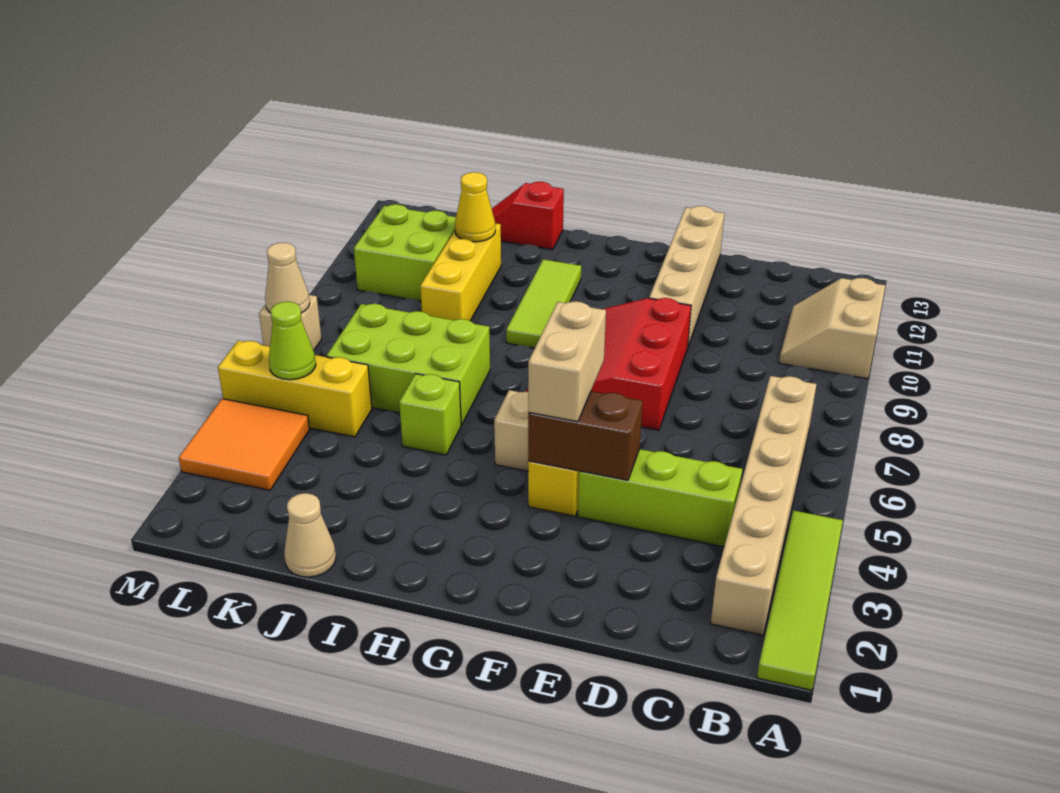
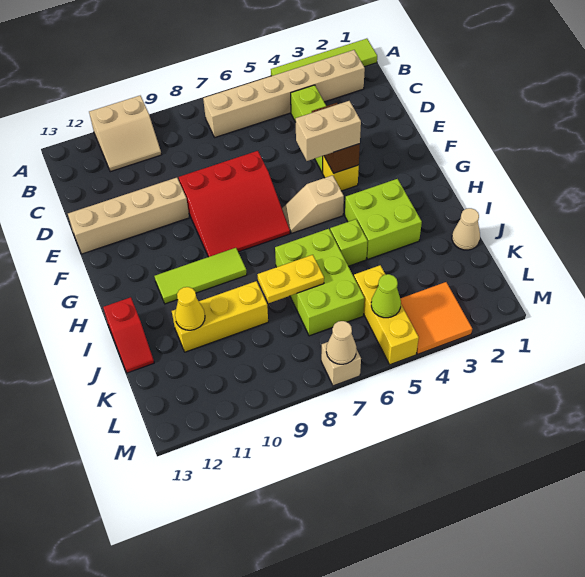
none -> yellow 1x2 plate [258,255,324,303]
lime 2x2 brick [354,204,456,301] -> lime 2x2 brick moved to [345,179,422,259]

